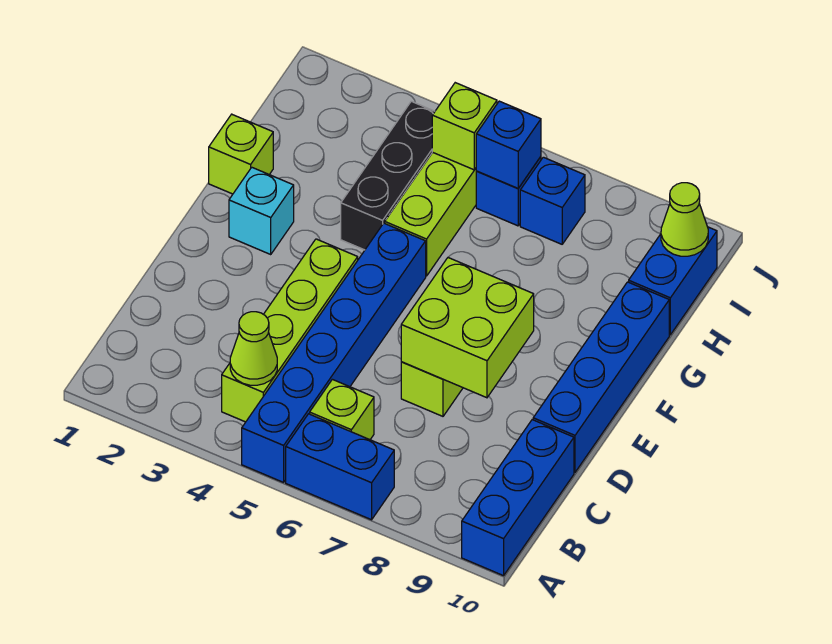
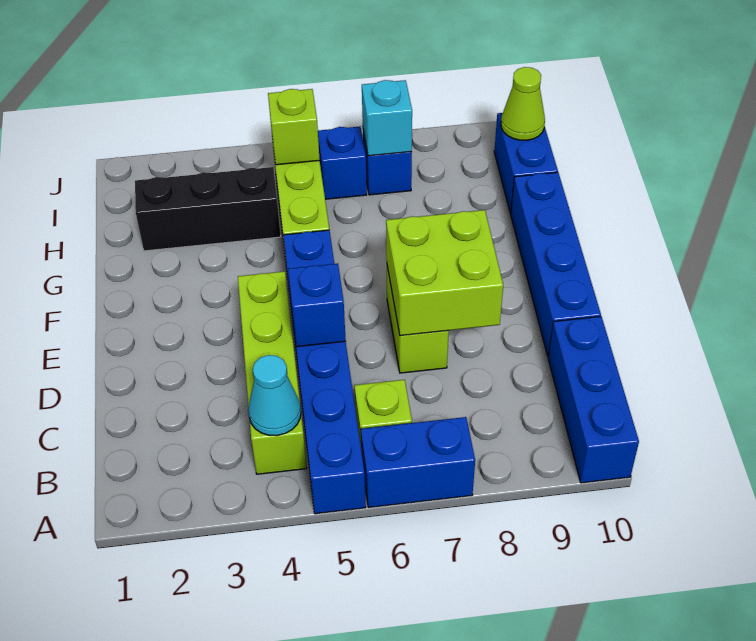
lime 1x1 cone [230,312,277,385] -> cyan 1x1 cone [248,355,301,436]
cyan 1x1 brick [229,168,294,254] -> cyan 1x1 brick moved to [362,80,412,156]
lime 1x1 brick [209,114,273,194] -> none
black 1x3 brick [341,101,435,250] -> black 1x3 brick turned to [135,167,281,251]
blue 1x1 brick [476,101,541,188] -> blue 1x1 brick moved to [288,264,346,347]

